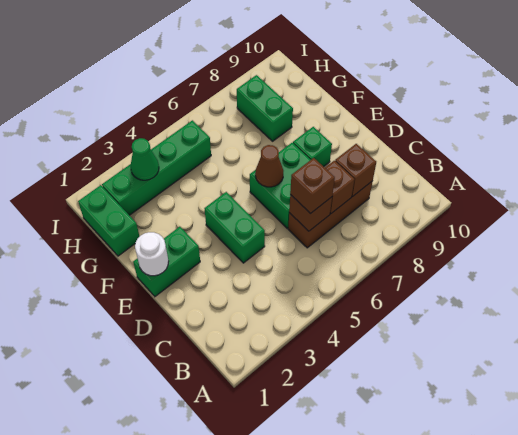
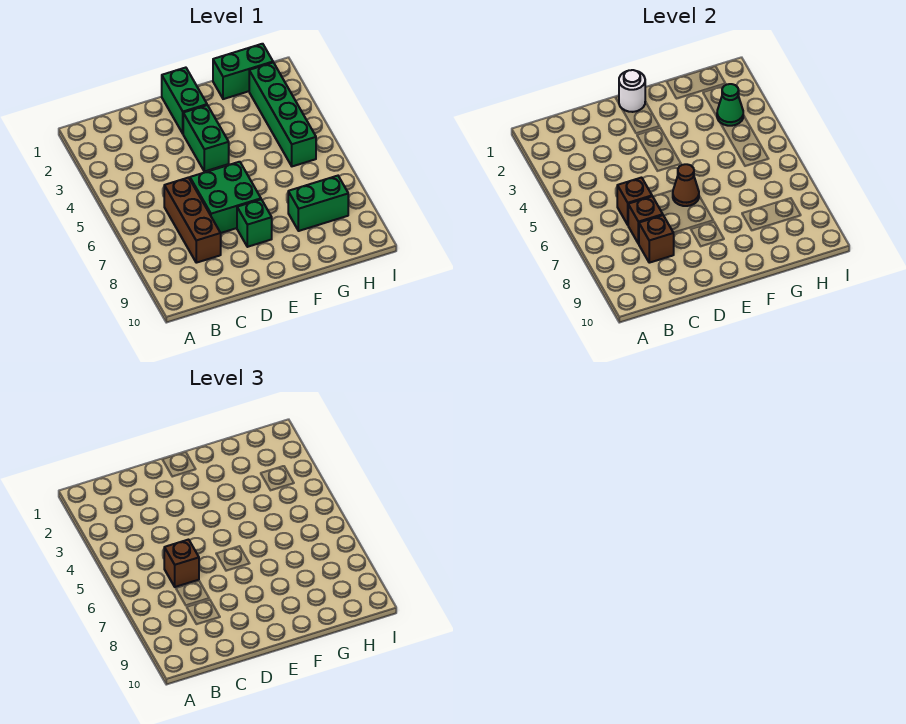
green 1x2 brick [204,192,265,263] -> green 1x2 brick turned to [183,105,229,171]

